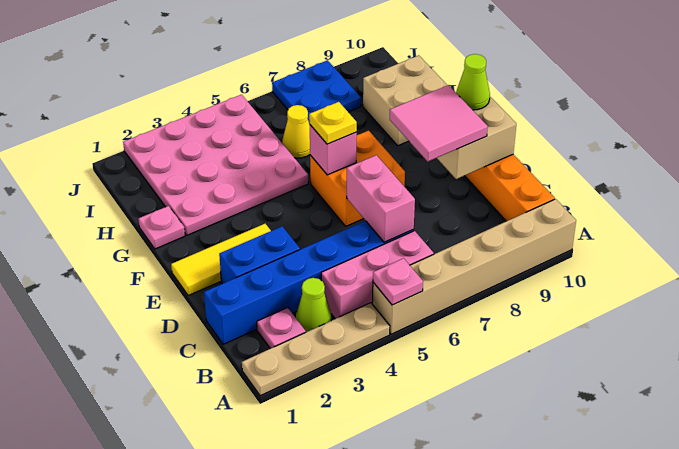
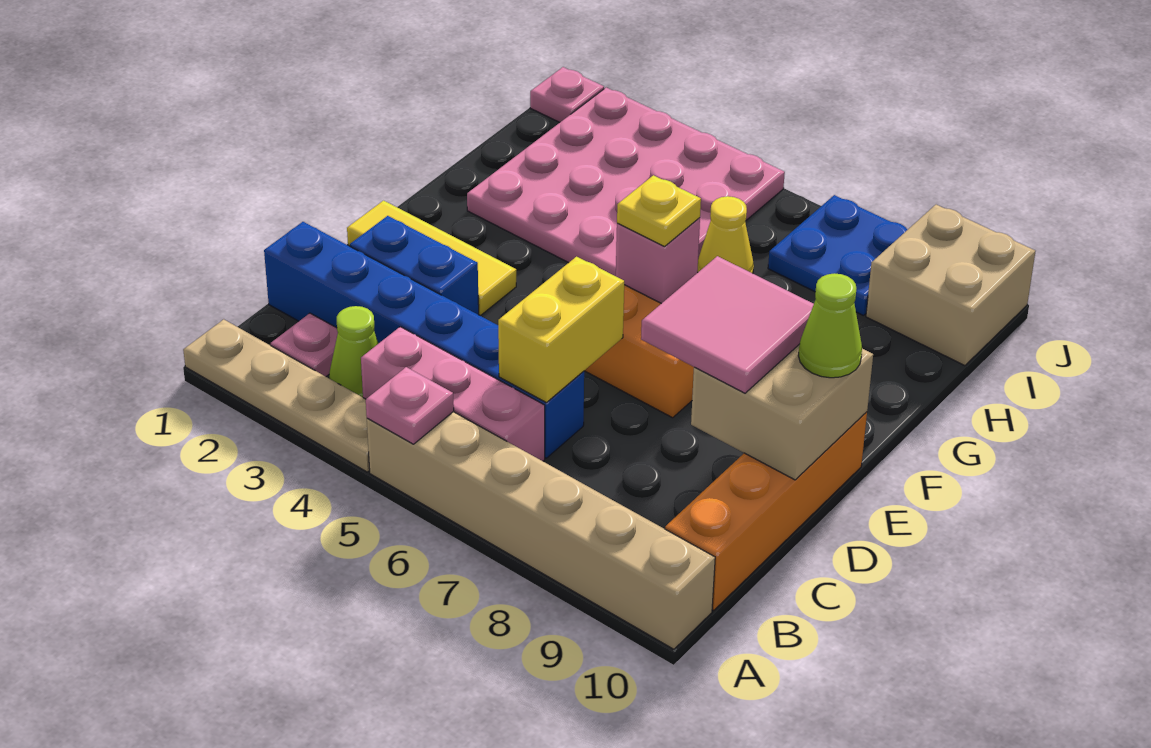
pink 1x2 brick [347,155,415,242] -> yellow 1x2 brick [498,257,624,403]
pink 1x1 plate [138,206,185,249] -> pink 1x1 plate moved to [530,67,604,122]
tan 2x2 brick [363,55,447,146] -> tan 2x2 brick moved to [866,205,1035,366]

